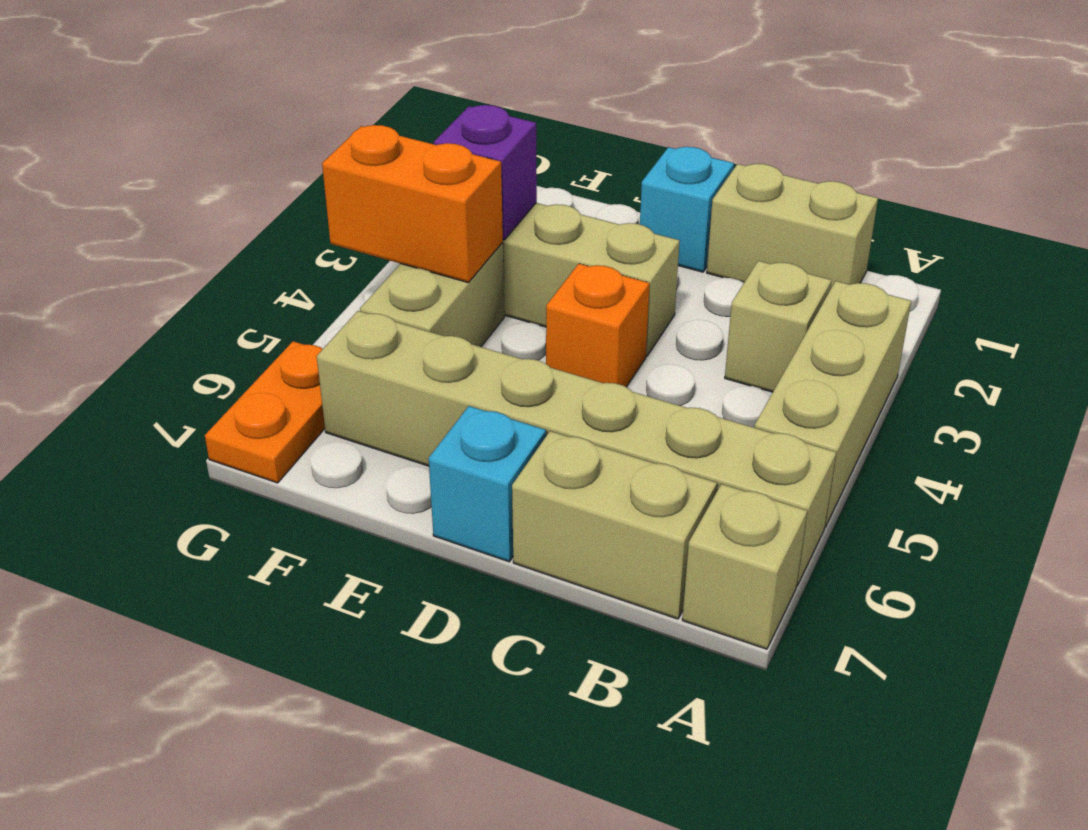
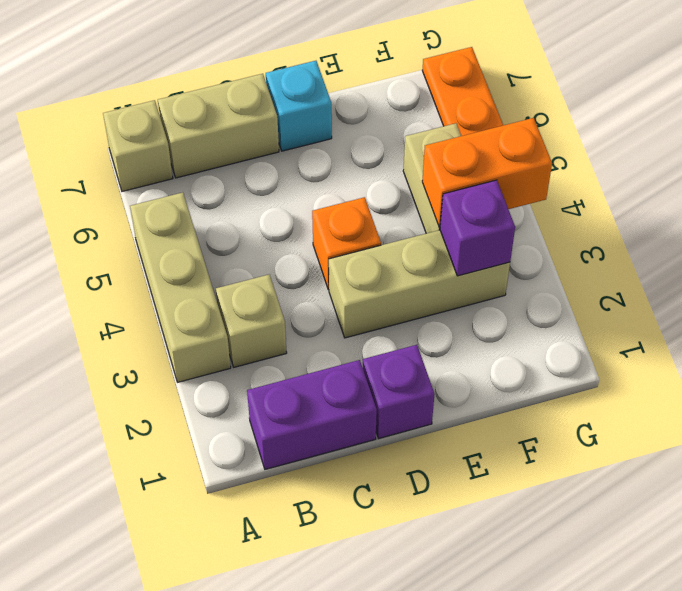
tan 1x6 brick [317,311,836,586] -> none
tan 1x2 brick [707,164,878,290] -> purple 1x2 brick [247,360,377,469]
cyan 1x1 brick [640,147,734,272] -> purple 1x1 brick [363,345,435,438]

